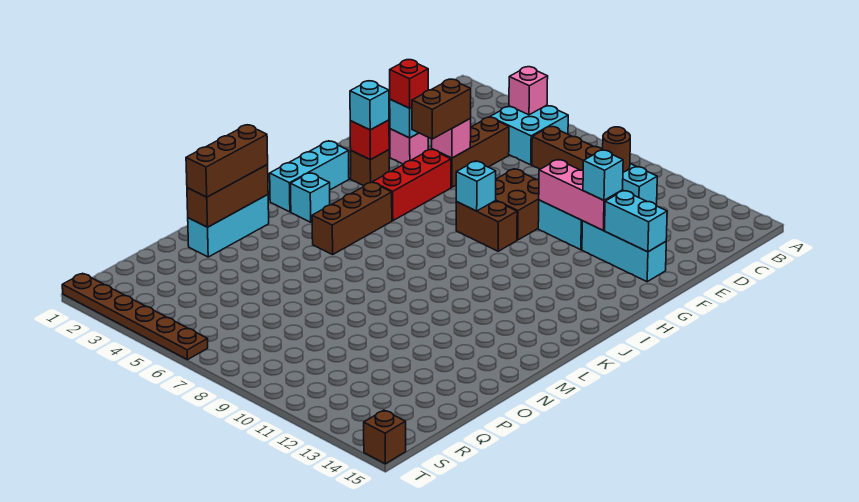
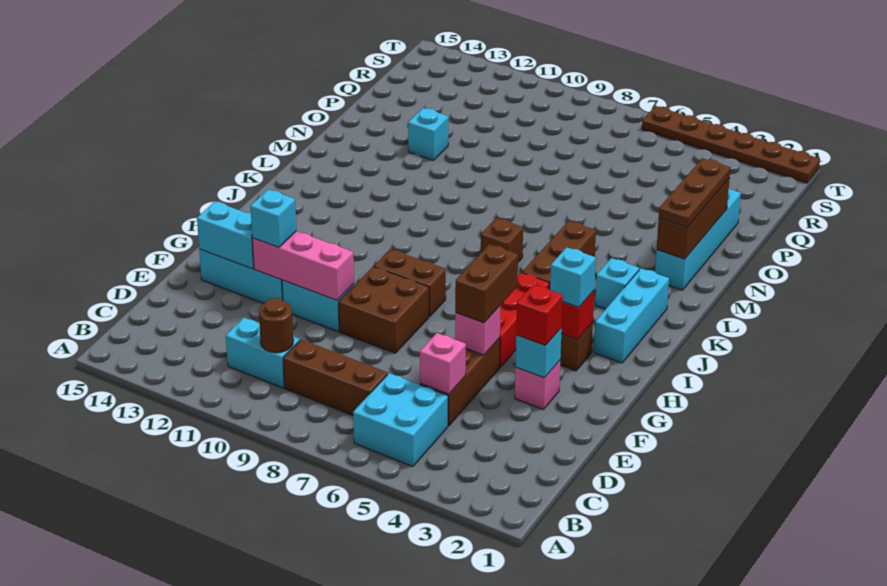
pink 1x1 brick [509,67,548,115] -> pink 1x1 brick moved to [420,333,466,394]
cyan 1x1 brick [456,161,496,211] -> cyan 1x1 brick moved to [408,108,448,160]
cyan 1x3 brick [188,195,269,257] -> cyan 1x4 brick [655,189,741,290]
brown 1x3 brick [186,125,268,197] -> brown 1x3 plate [659,158,730,228]
brown 1x1 brick [364,410,406,464] -> brown 1x1 brick moved to [481,218,523,262]

